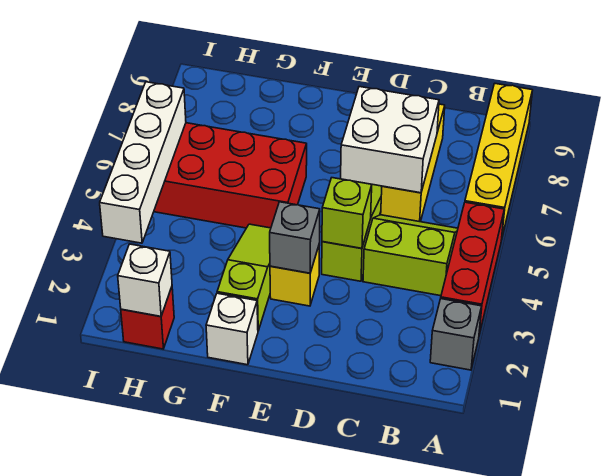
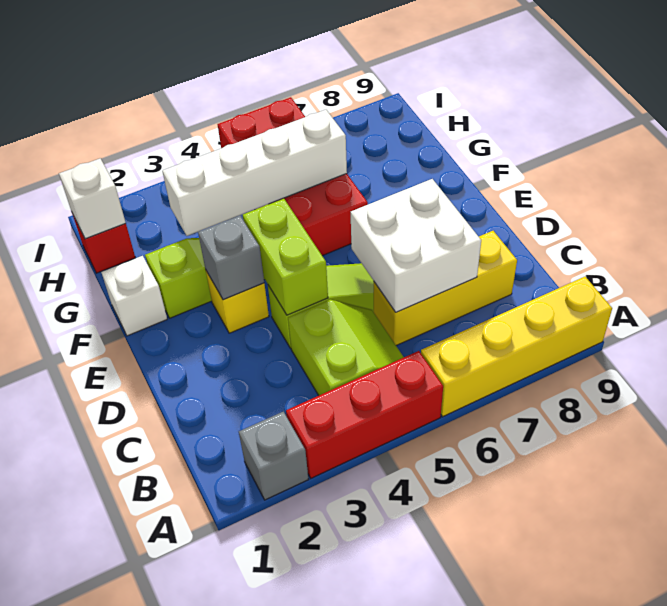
lime 1x1 brick [322,178,372,248] -> lime 1x2 brick [243,198,328,315]
white 1x4 brick [100,82,186,243] -> white 1x4 brick moved to [162,110,347,236]

